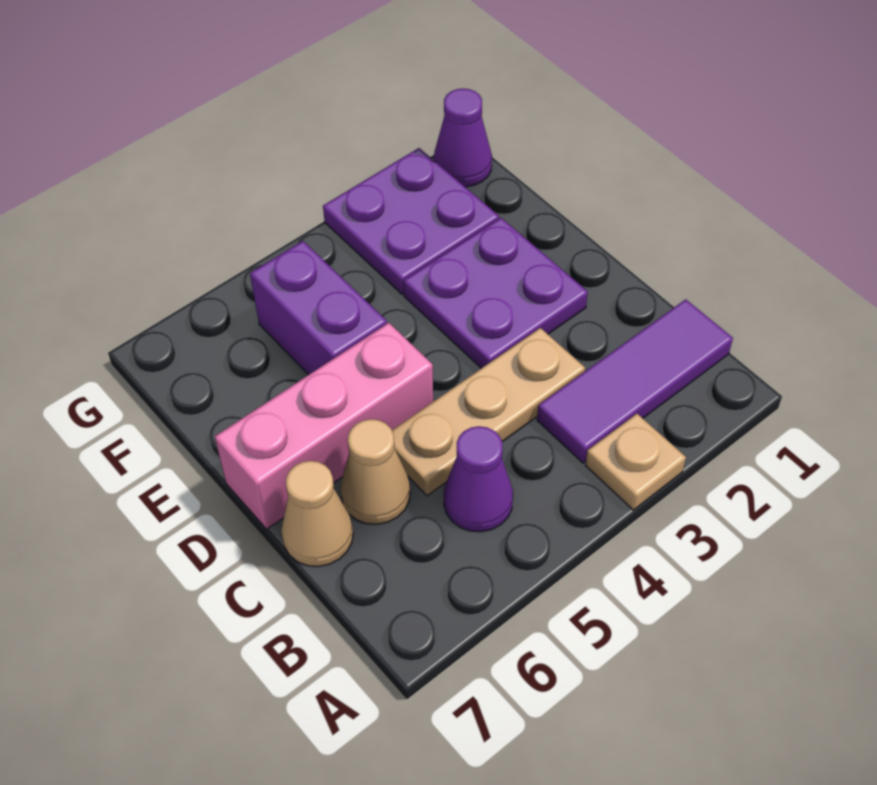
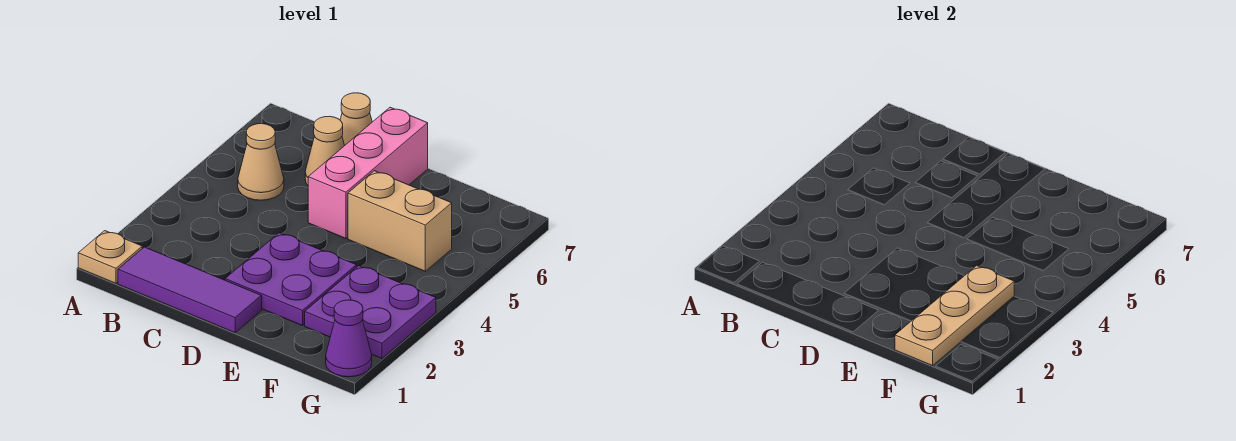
tan 1x1 plate [585,414,686,510] -> tan 1x1 plate moved to [78,231,142,283]
purple 1x3 tile [537,299,733,463] -> purple 1x3 tile turned to [118,247,262,333]
purple 1x1 cone [444,426,513,532] -> tan 1x1 cone [238,124,284,200]
tan 1x3 plate [392,328,585,496] -> tan 1x3 plate moved to [895,266,1014,366]
purple 1x2 brick [250,241,387,375] -> tan 1x2 brick [348,171,452,271]

